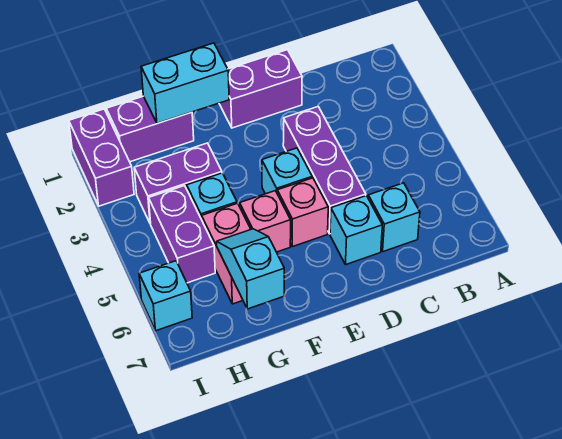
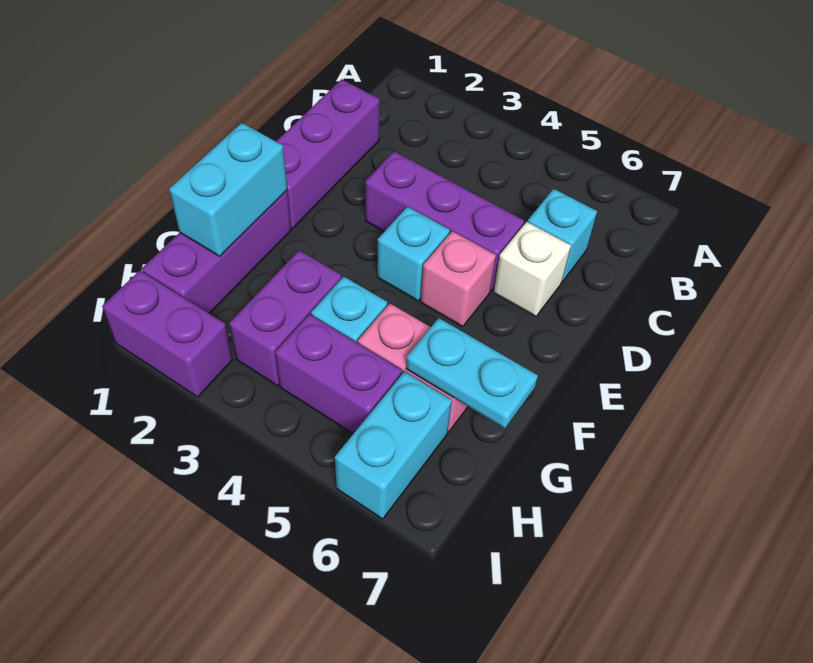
purple 1x2 brick [219,50,302,128] -> purple 1x3 brick [276,79,380,228]
cyan 1x1 brick [330,196,382,265] -> white 1x1 brick [493,222,571,316]
pink 1x1 brick [240,191,291,252] -> none
purple 1x2 brick [106,96,194,162] -> purple 1x3 brick [142,191,291,314]
cyan 1x2 slope [217,229,284,309] -> cyan 1x2 plate [406,318,538,428]
cyan 1x1 brick [139,261,192,331] -> cyan 1x2 brick [335,372,452,519]

